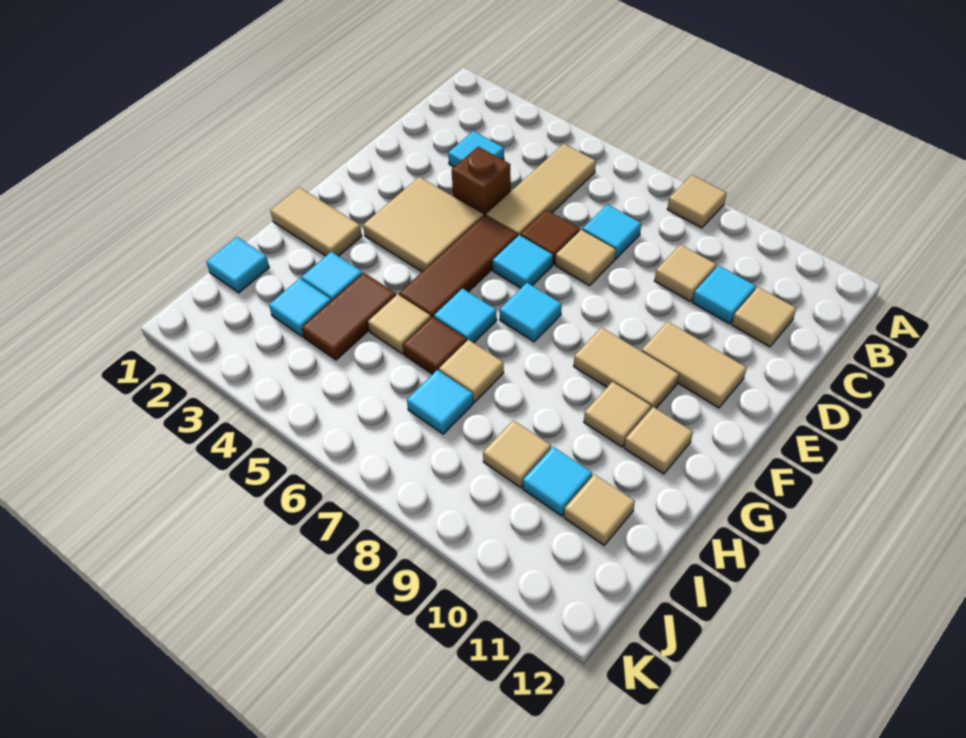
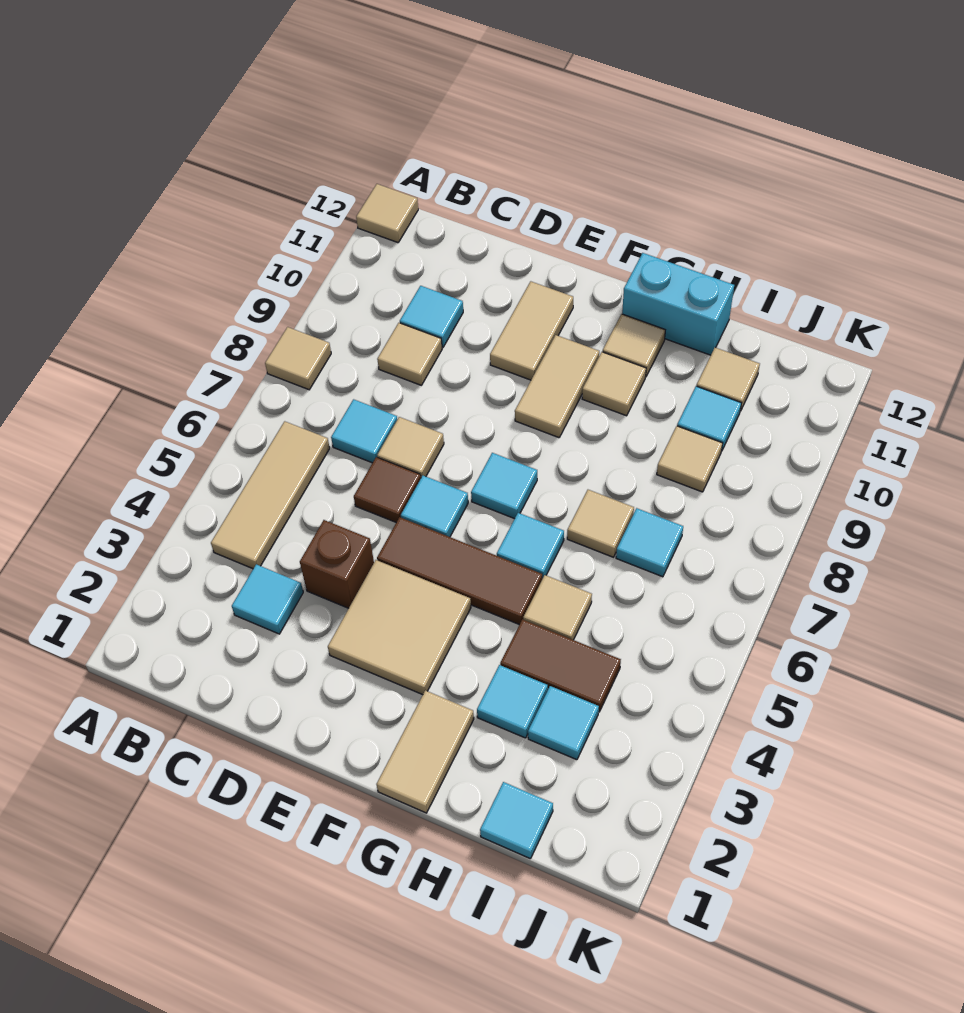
tan 1x3 tile [486,144,596,236] -> tan 1x3 tile turned to [211,421,330,569]
tan 1x1 tile [732,287,796,347] -> tan 1x1 tile moved to [356,184,418,243]
none -> cyan 1x2 brick [622,253,734,355]
brown 1x1 tile [403,317,467,374] -> none

